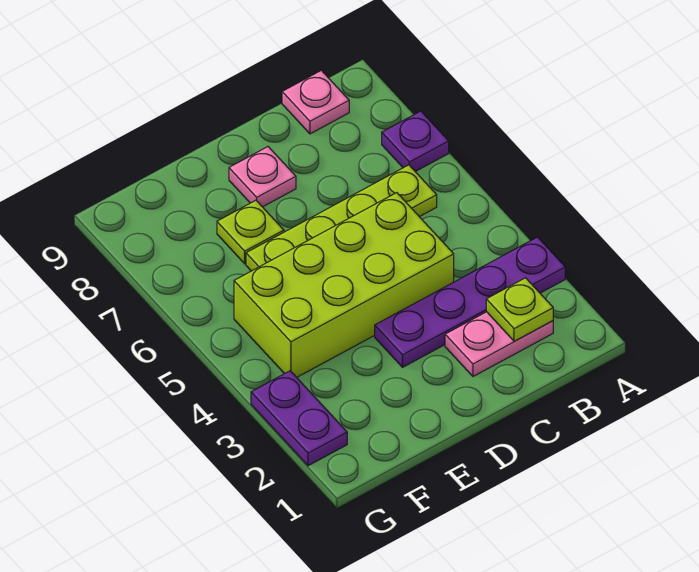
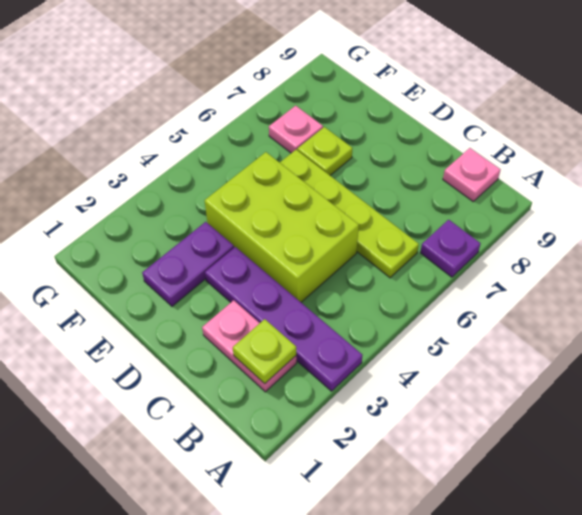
lime 2x4 brick [234,193,454,377] -> lime 2x3 brick [205,152,359,302]
pink 1x1 plate [229,147,296,207] -> pink 1x1 plate moved to [269,106,323,153]
purple 1x2 plate [251,371,347,466] -> purple 1x2 plate moved to [142,222,234,306]

